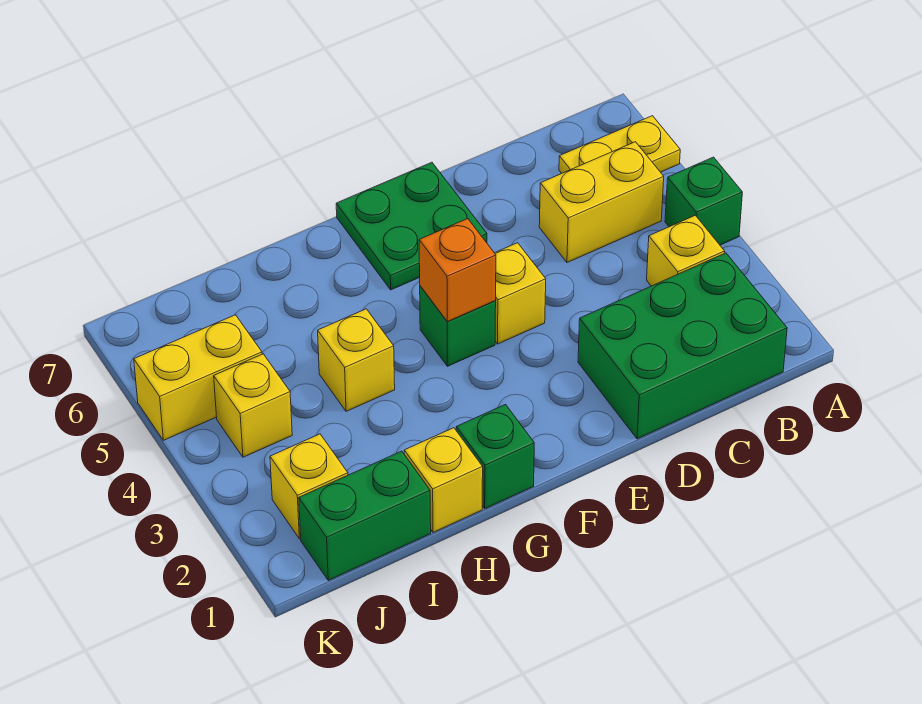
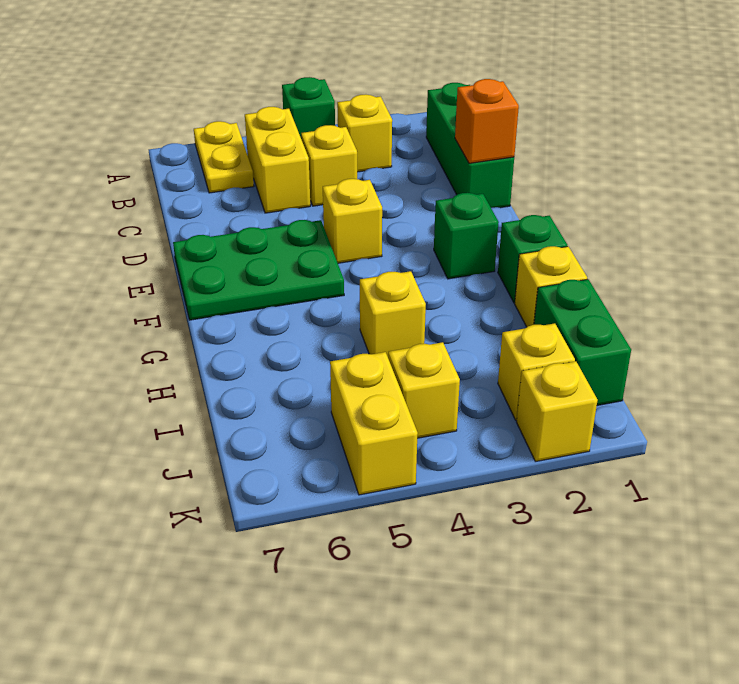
green 2x3 brick [578,253,787,439] -> green 1x3 brick [426,83,514,208]
none -> yellow 1x1 brick [301,125,357,206]
green 2x2 plate [336,162,487,290] -> green 2x3 plate [173,220,344,320]
green 1x1 brick [420,286,496,366] -> green 1x1 brick moved to [434,193,499,279]
orange 1x1 brick [419,219,496,322] -> orange 1x1 brick moved to [455,79,519,163]
none -> yellow 1x1 brick [517,361,598,462]

